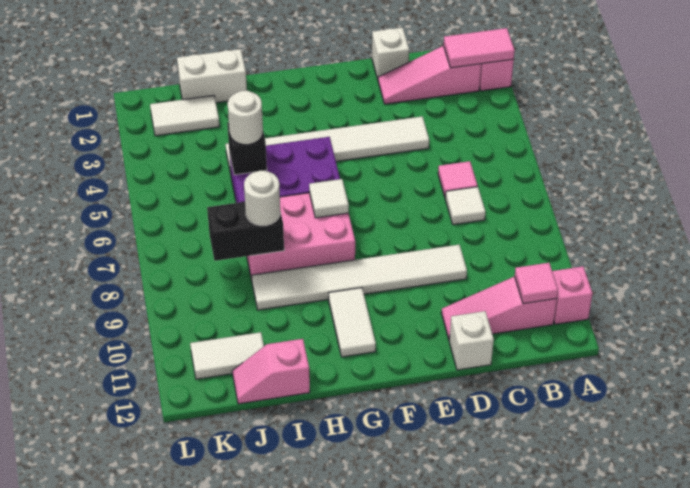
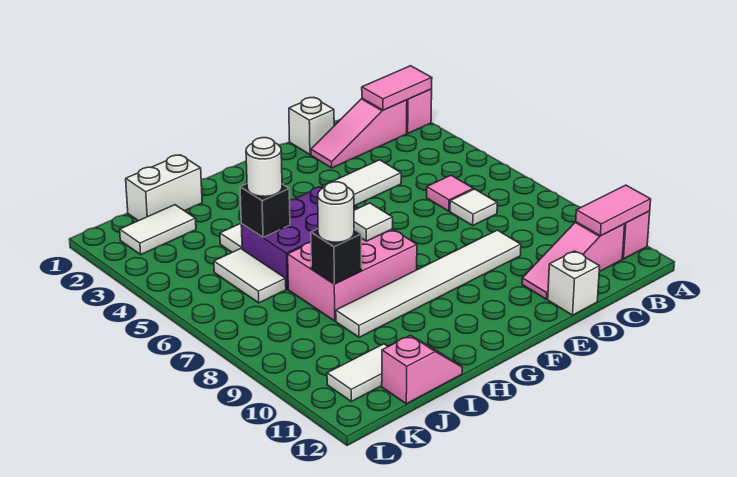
pink 1x1 tile [515,263,558,304] -> pink 1x2 tile [576,185,651,236]
white 1x2 tile [329,288,376,357] -> white 1x2 tile moved to [214,249,286,303]
black 1x2 brick [207,202,284,261] -> black 1x1 brick [311,229,361,284]
pink 1x2 slope [232,339,310,404] -> pink 1x2 slope turned to [382,335,462,404]

